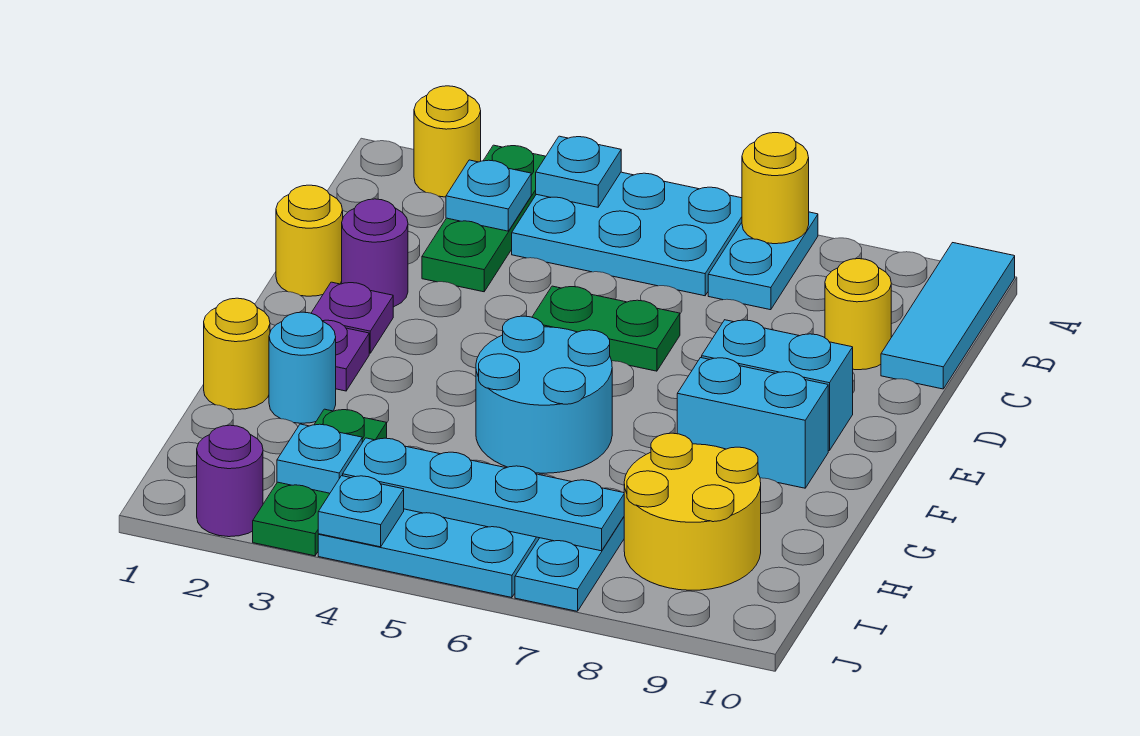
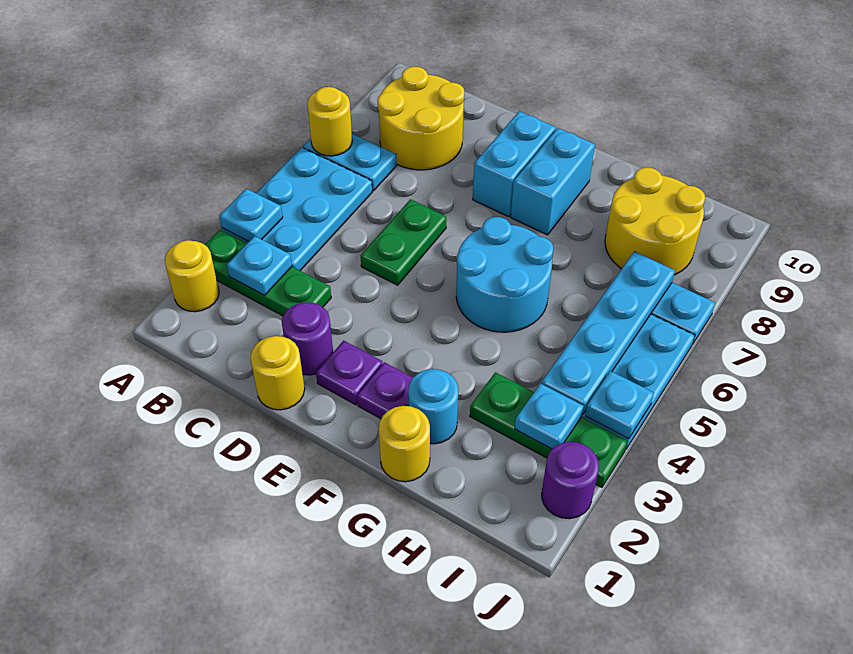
cyan 1x3 tile [881,243,1015,389] -> none
yellow 1x1 round brick [825,259,891,370] -> yellow 2x2 round brick [378,67,464,170]

